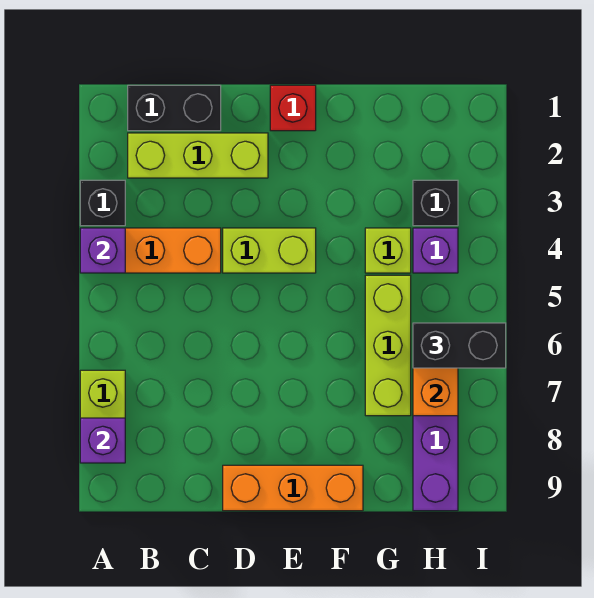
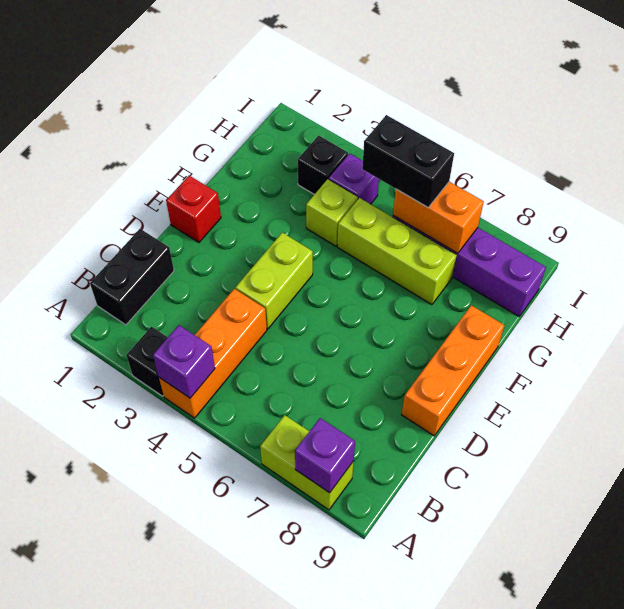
lime 1x3 brick [128,133,268,178] -> none
black 1x2 brick [413,323,506,368] -> black 1x2 brick turned to [362,115,454,207]

